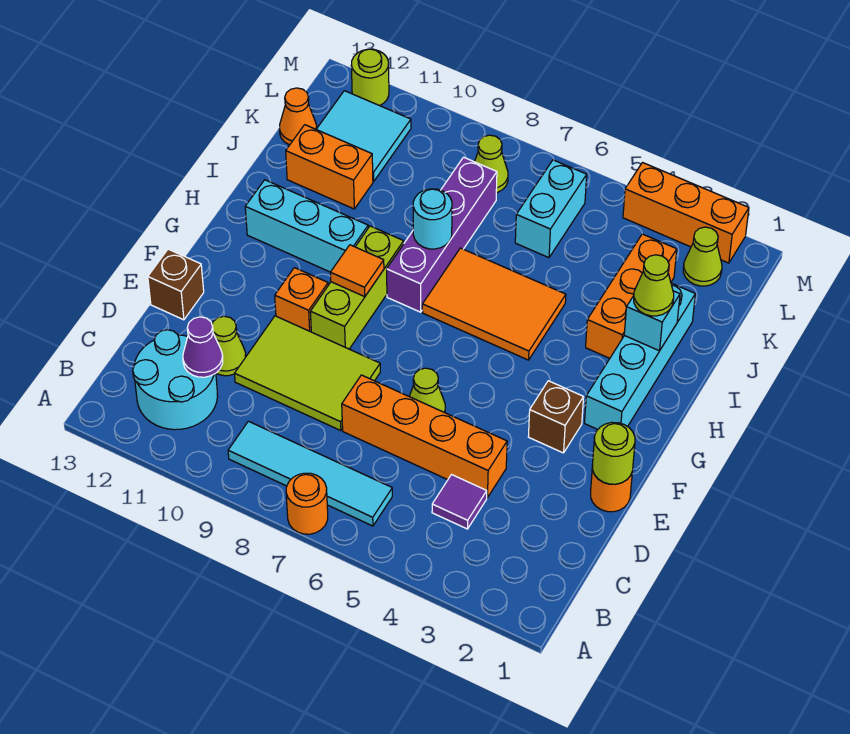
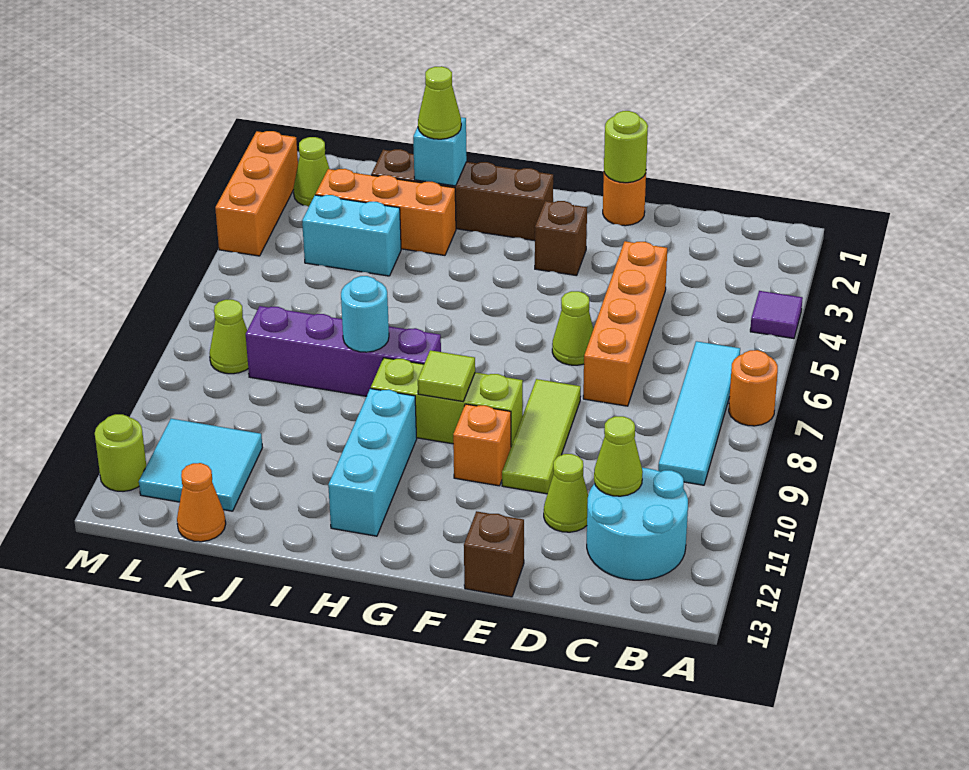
purple 1x1 tile [432,475,487,529] -> purple 1x1 tile moved to [750,291,803,338]
purple 1x1 cone [183,317,223,377] -> lime 1x1 cone [594,416,643,496]
lime 2x3 tile [235,316,380,431] -> lime 1x3 tile [502,379,581,494]
cyan 1x4 brick [585,283,695,429] -> brown 1x4 brick [371,149,553,241]
orange 1x1 tile [330,245,384,297] -> lime 1x1 tile [418,350,475,401]
orange 2x3 tile [422,248,566,360] -> none
orange 1x2 brick [286,125,373,209] -> none
cyan 1x2 brick [515,160,587,258] -> cyan 1x2 brick moved to [302,195,401,276]

